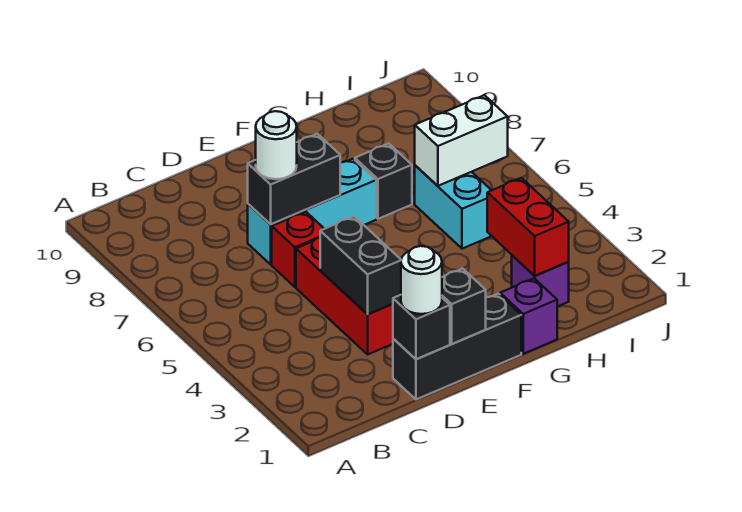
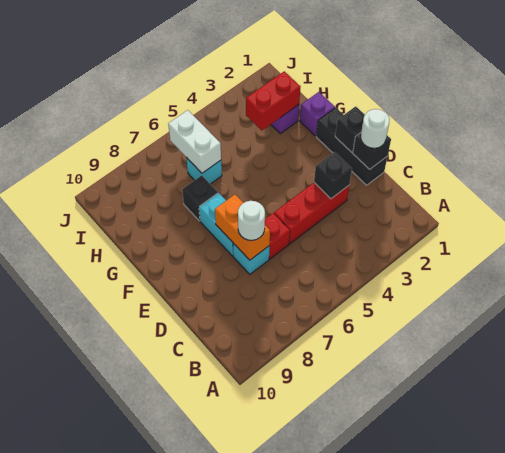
black 1x2 brick [320,216,401,314] -> black 1x1 brick [314,152,352,199]
black 1x2 brick [248,134,340,224] -> orange 1x2 brick [215,195,270,260]
cyan 1x2 brick [415,165,491,249] -> cyan 1x1 brick [186,158,222,184]

